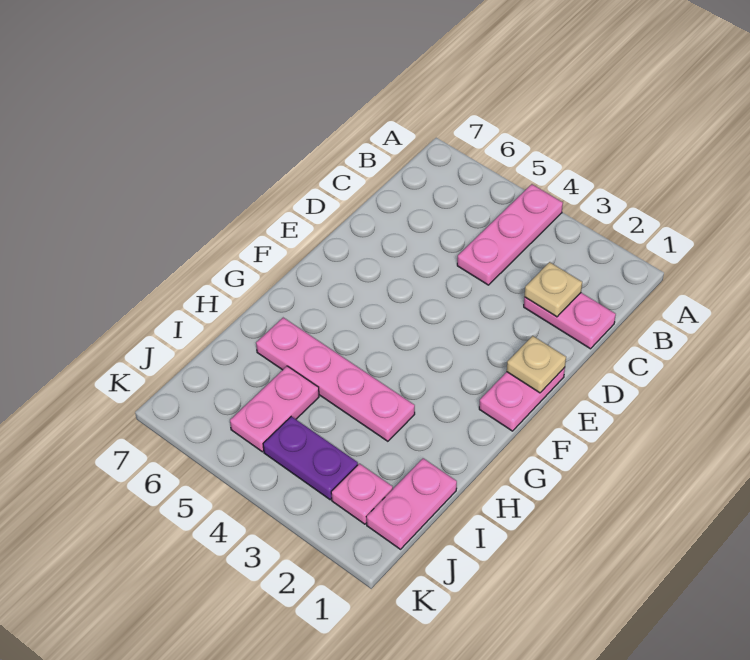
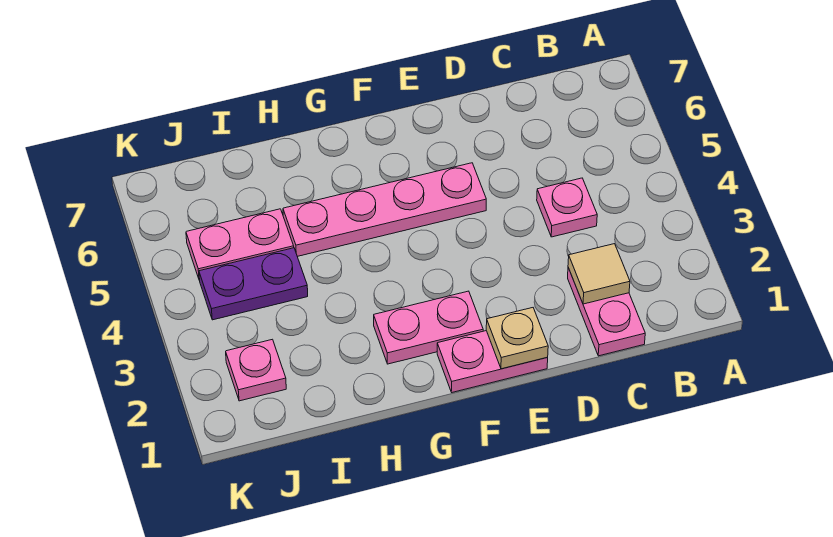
pink 1x3 plate [457,184,563,285] -> pink 1x1 plate [537,178,597,237]
tan 1x1 plate [524,262,582,317] -> tan 1x1 tile [568,244,630,304]
pink 1x4 plate [256,318,415,441] -> pink 1x4 plate turned to [283,163,486,256]
pink 1x2 plate [367,458,457,549] -> pink 1x2 plate moved to [374,291,483,364]
purple 1x2 plate [263,416,358,500] -> purple 1x2 plate turned to [199,248,308,320]

